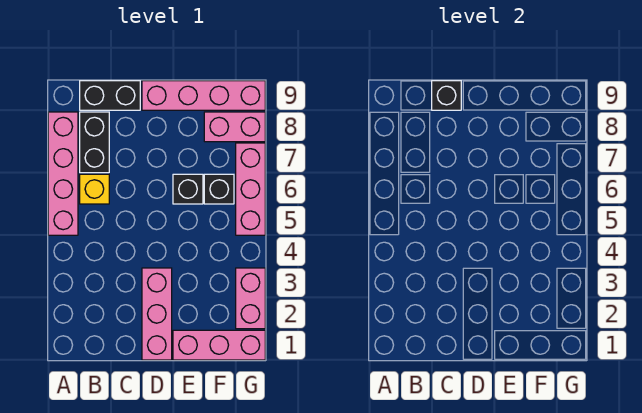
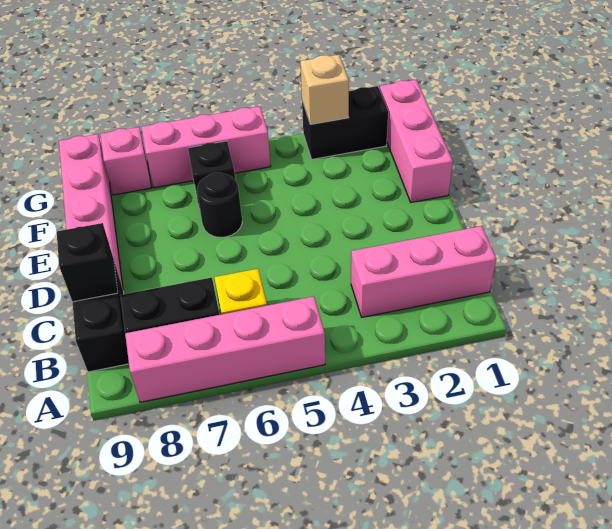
pink 1x3 brick [142,268,172,360] -> pink 1x3 brick moved to [351,226,496,317]
black 1x1 brick [173,174,203,204] -> black 1x1 round brick [197,173,242,237]
pink 1x2 brick [204,112,265,142] -> pink 1x1 brick [100,127,151,195]
pink 1x2 brick [236,268,265,329] -> black 1x2 brick [302,86,388,159]
none -> tan 1x1 brick [300,55,349,124]

